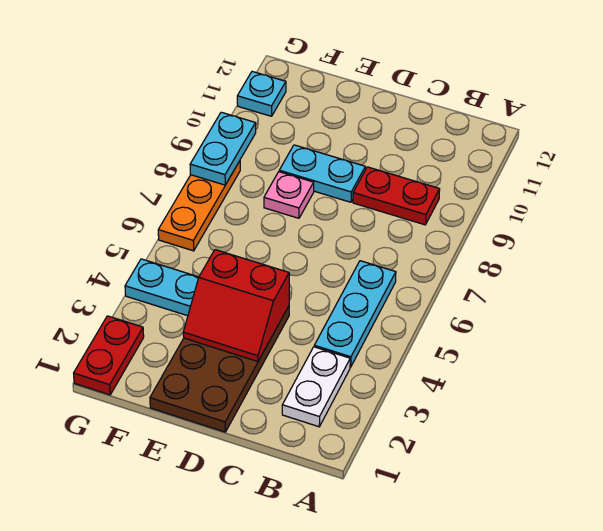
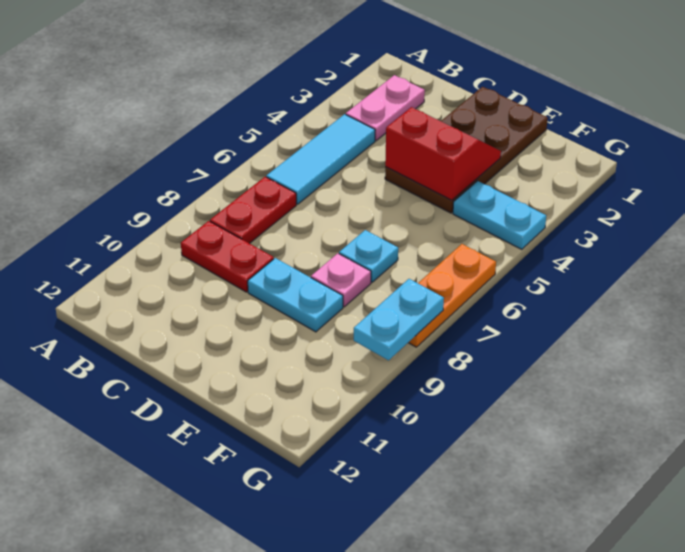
white 1x2 plate [282,347,350,427] -> pink 1x2 plate [346,75,425,141]
cyan 1x3 plate [314,261,396,367] -> cyan 1x3 tile [266,114,375,204]
red 1x2 plate [74,316,144,395] -> red 1x2 plate moved to [210,177,296,244]
cyan 1x1 plate [237,72,286,116] -> cyan 1x1 plate moved to [339,230,398,282]

